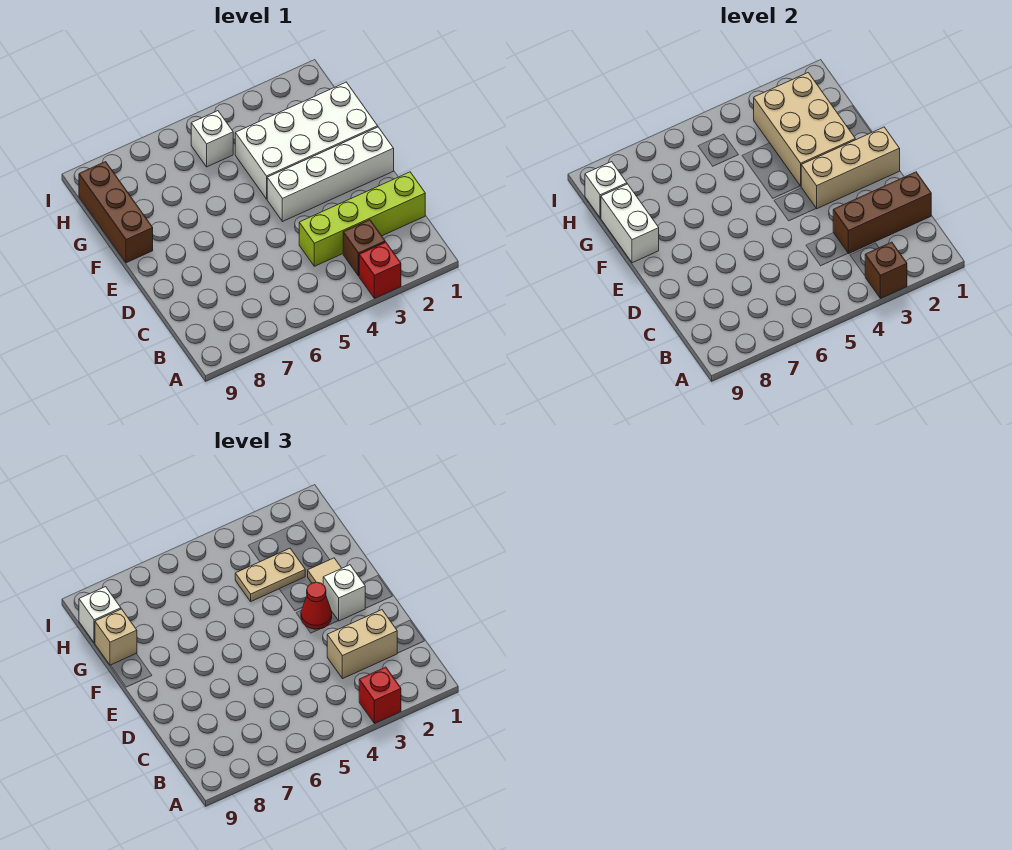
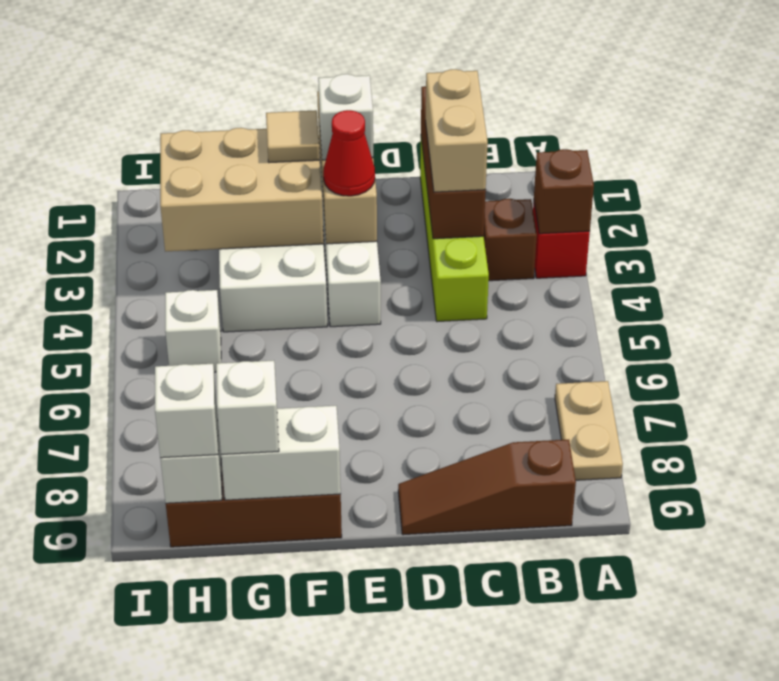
red 1x1 brick [359,667,401,723] -> none
none -> brown 1x3 slope [398,439,576,535]
tan 1x2 plate [235,548,305,601] -> tan 1x2 plate moved to [555,381,623,480]
tan 1x1 brick [95,609,137,665] -> white 1x1 brick [216,361,279,454]

